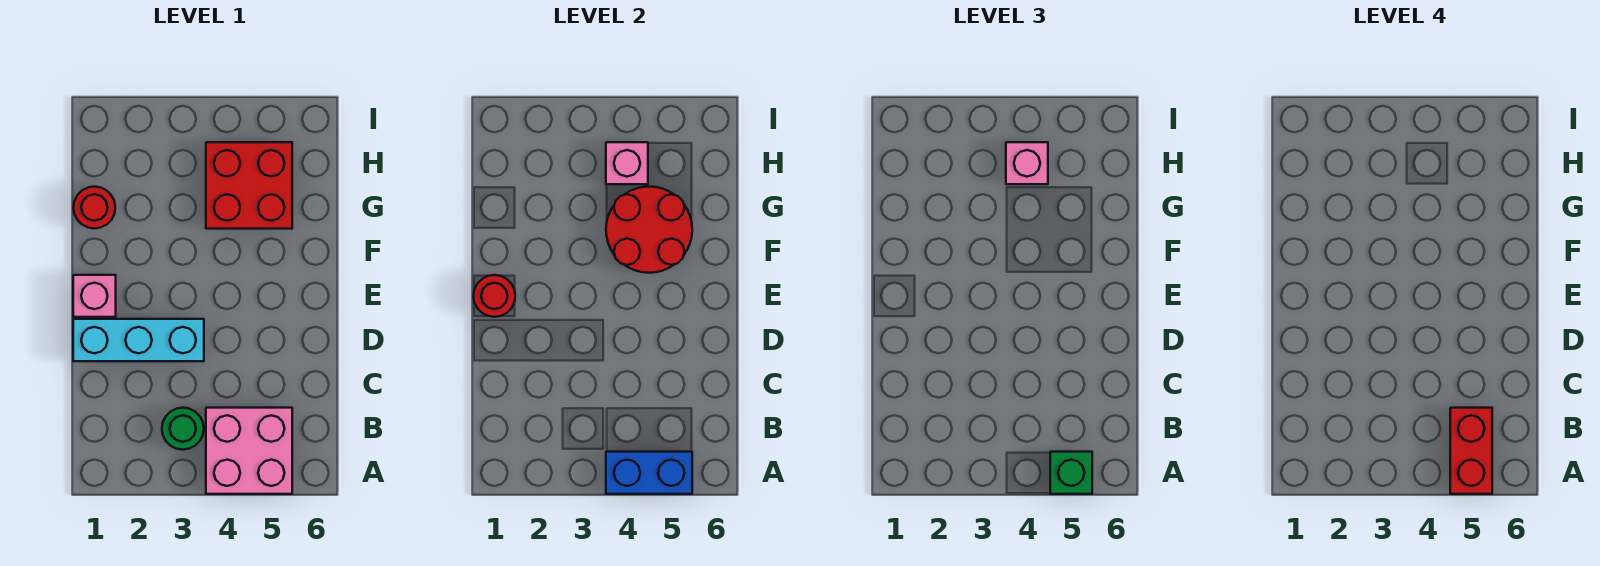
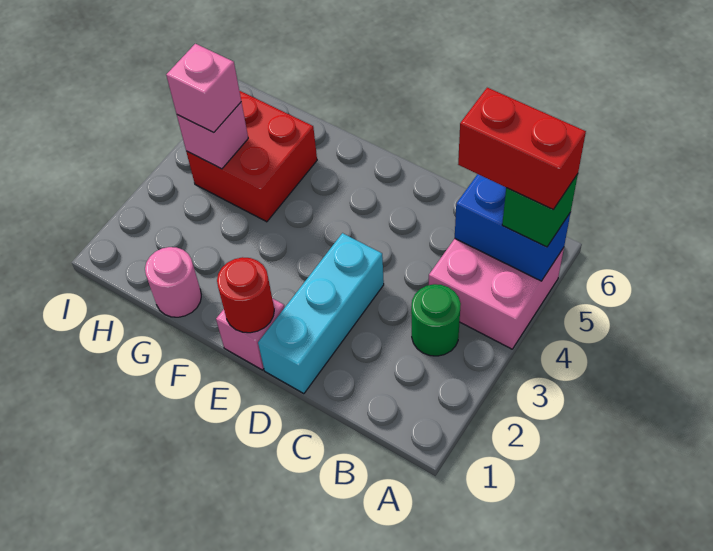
blue 1x2 brick [606,452,692,494] -> blue 1x2 brick turned to [455,174,571,281]
red 2x2 round brick [606,187,692,273] -> none
red 1x1 round brick [73,187,115,229] -> pink 1x1 round brick [145,247,201,317]

